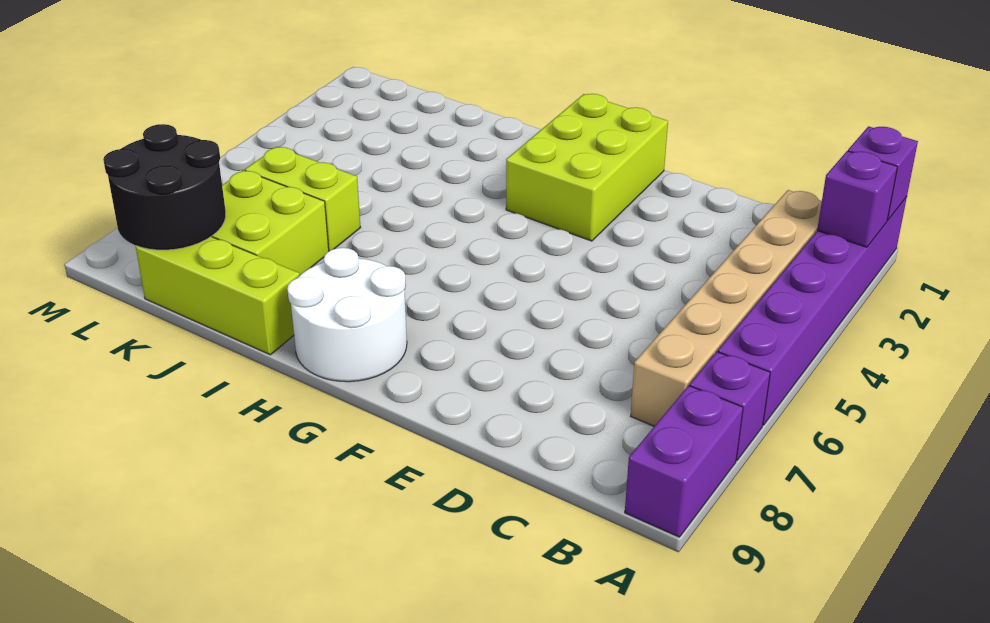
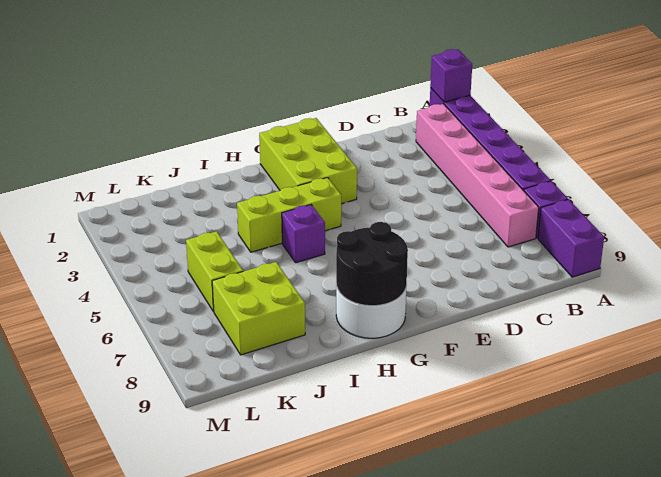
purple 1x1 brick [817,151,897,247] -> purple 1x1 brick moved to [282,205,325,263]
tan 1x6 brick [631,190,822,426] -> pink 1x6 brick [416,104,539,247]
lime 1x3 brick [136,237,300,355] -> lime 1x3 brick moved to [237,178,341,252]
lime 1x2 brick [245,147,361,251] -> lime 1x2 brick turned to [186,231,243,312]
black 2x2 round brick [103,124,226,250] -> black 2x2 round brick moved to [336,222,408,306]

